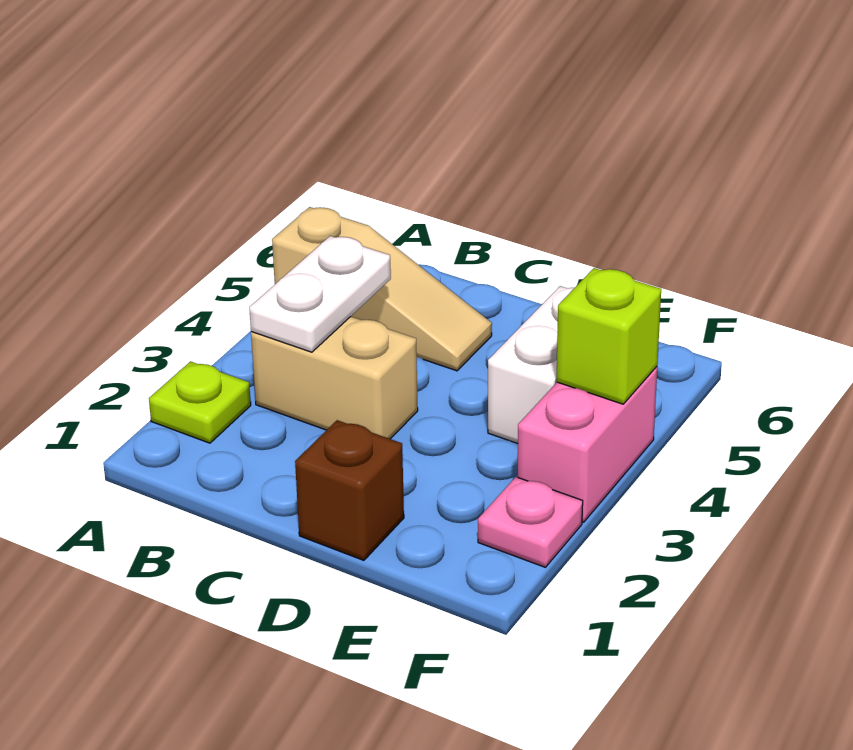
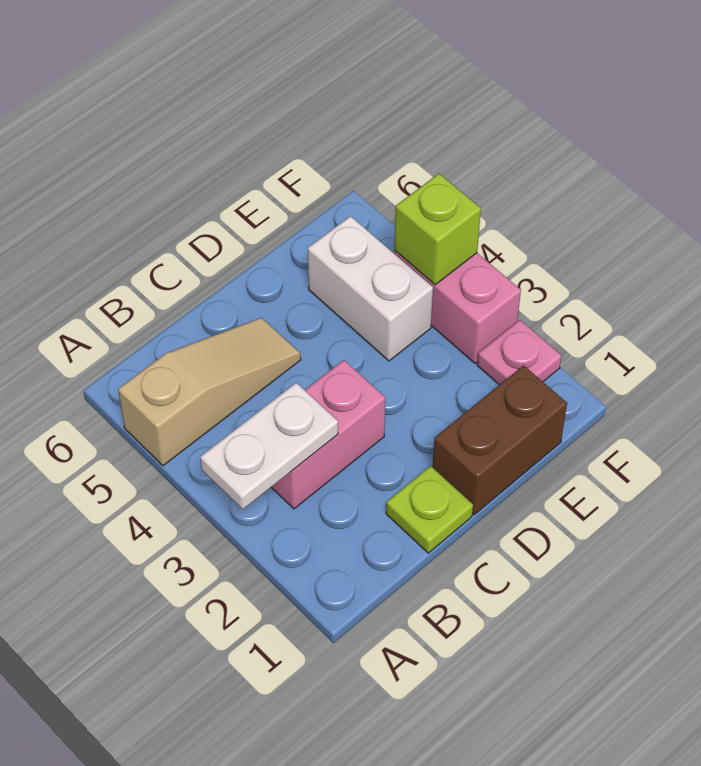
lime 1x1 plate [149,361,251,443] -> lime 1x1 plate moved to [386,466,473,553]
tan 1x2 brick [251,317,418,439] -> pink 1x2 brick [271,360,385,509]
white 1x2 plate [249,236,391,352] -> white 1x2 plate turned to [200,383,338,509]
brown 1x1 brick [295,420,404,560] -> brown 1x2 brick [433,365,567,515]

